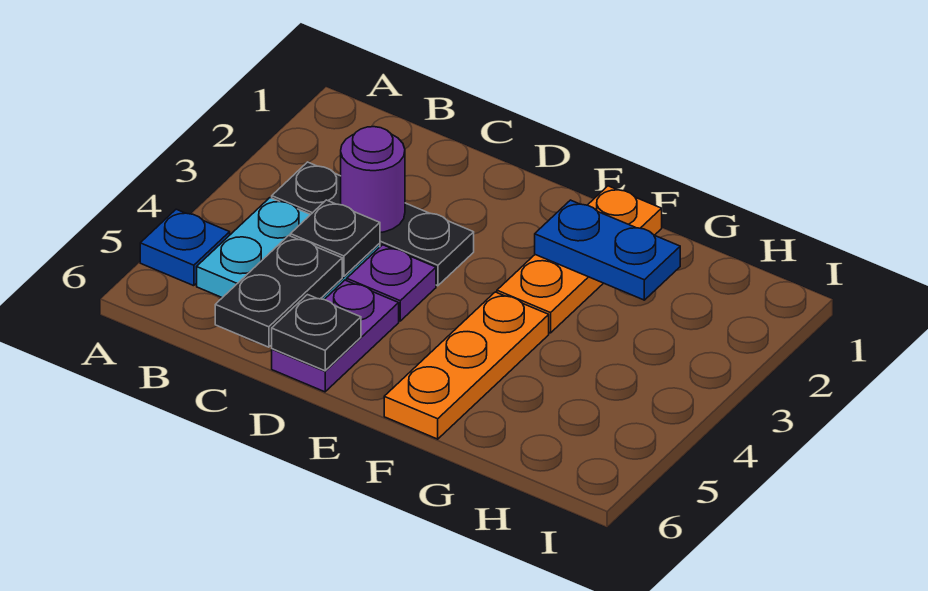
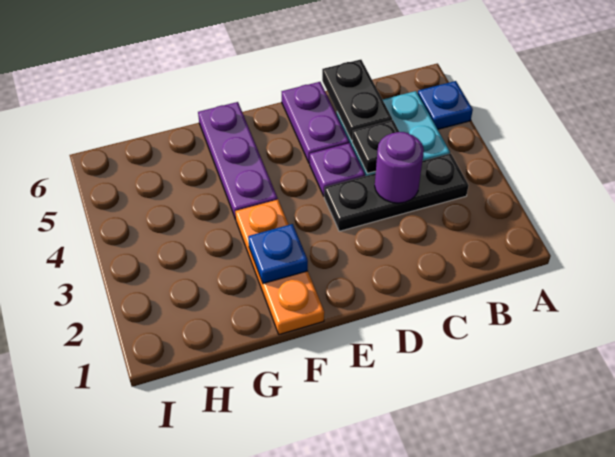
black 1x1 plate [272,295,361,371] -> none
blue 1x2 plate [535,200,680,300] -> blue 1x1 plate [248,224,308,284]
orange 1x3 plate [384,292,549,439] -> purple 1x3 plate [198,102,278,219]

